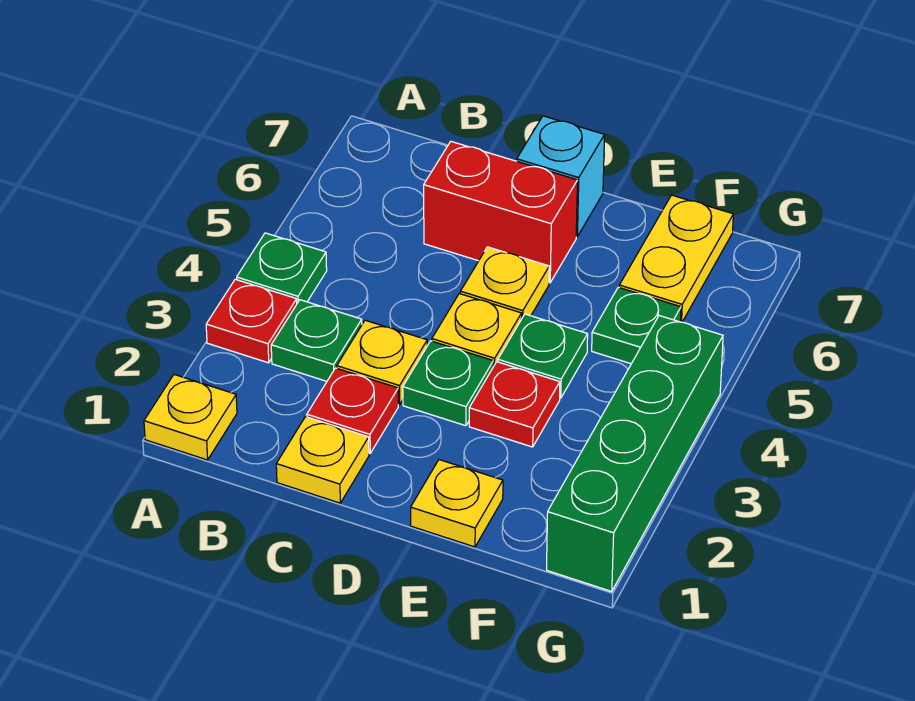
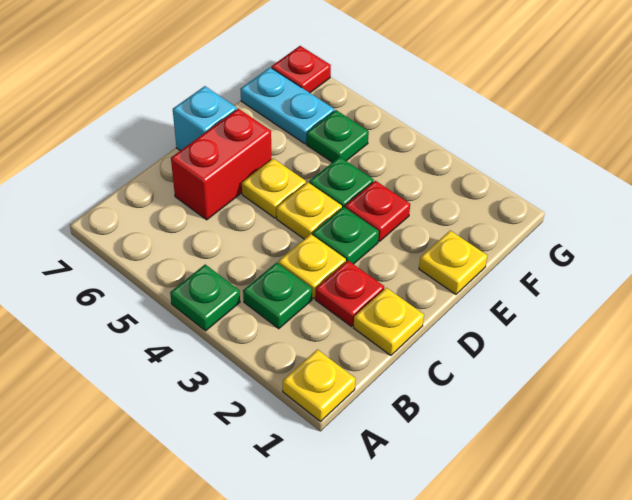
red 1x1 plate [206,279,297,363] -> red 1x1 plate moved to [271,46,331,93]
yellow 1x2 plate [619,195,733,322] -> cyan 1x2 plate [240,68,334,144]
green 1x4 brick [547,316,723,592] -> none

